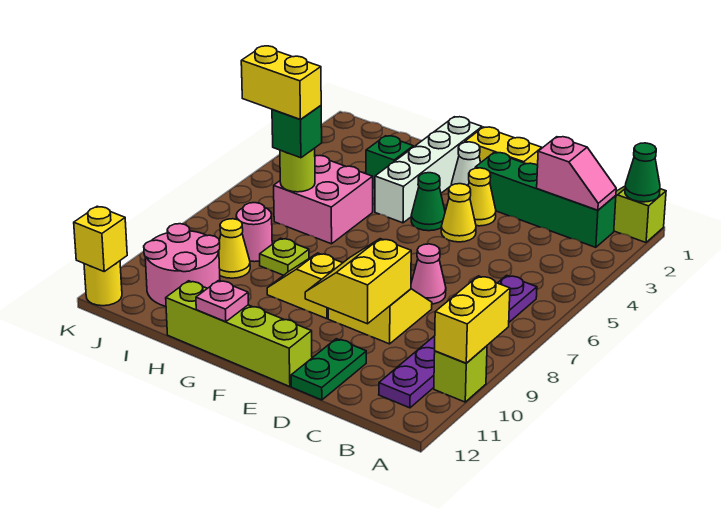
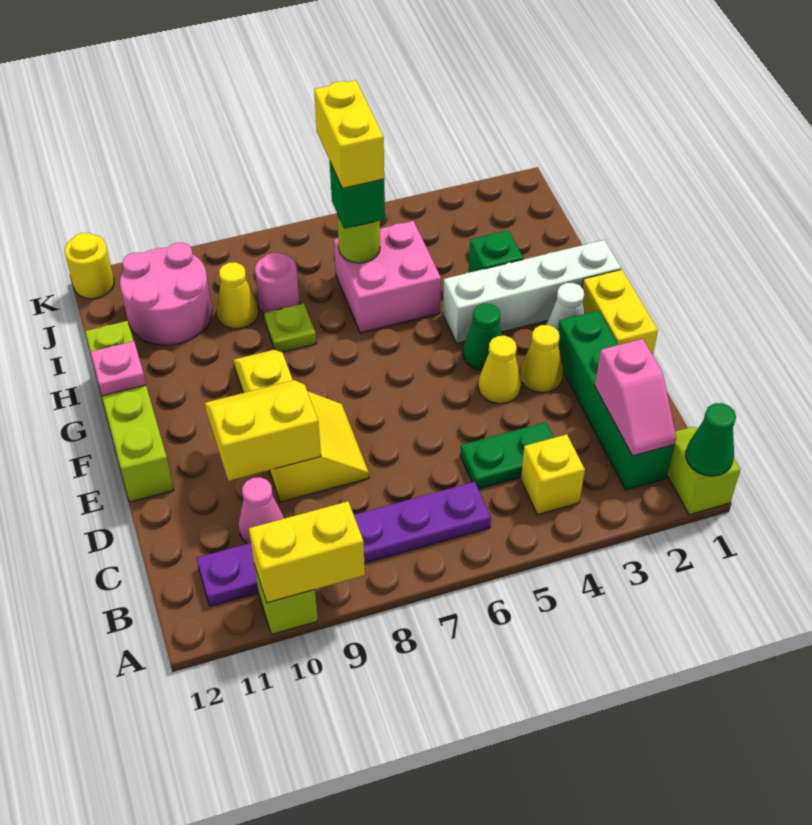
pink 1x1 cone [411,244,446,304] -> pink 1x1 cone moved to [239,477,284,544]
green 1x2 plate [291,339,366,400] -> green 1x2 plate moved to [460,422,554,489]
yellow 1x1 brick [74,206,127,271] -> yellow 1x1 brick moved to [521,434,585,515]

